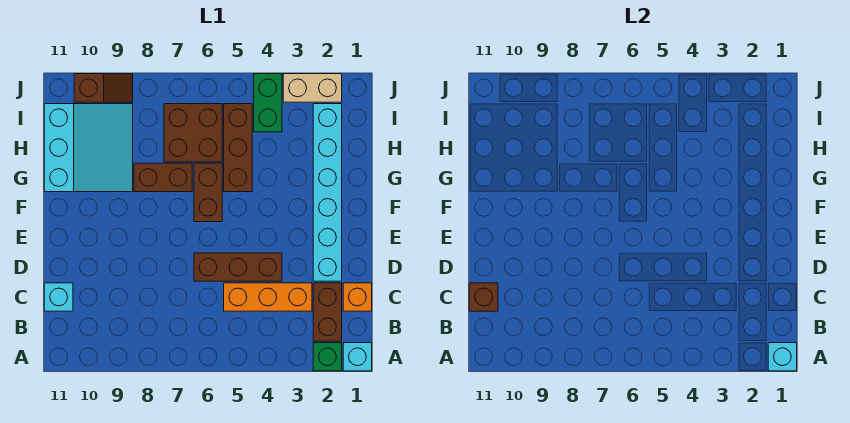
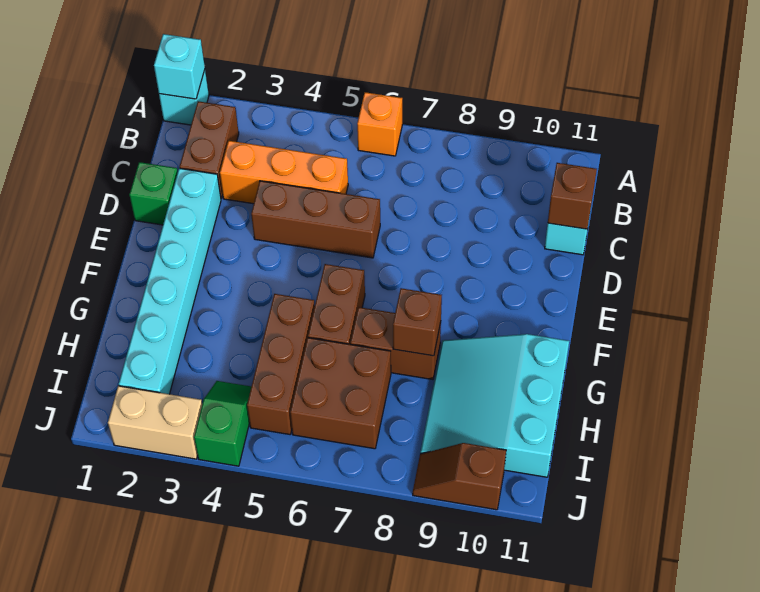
green 1x1 brick [313,343,342,371] -> green 1x1 brick moved to [129,162,178,225]
orange 1x1 brick [343,283,372,311] -> orange 1x1 brick moved to [357,92,402,156]
none -> brown 1x1 brick [393,288,442,356]
green 1x2 brick [254,74,282,132] -> green 1x2 slope [194,381,251,466]

